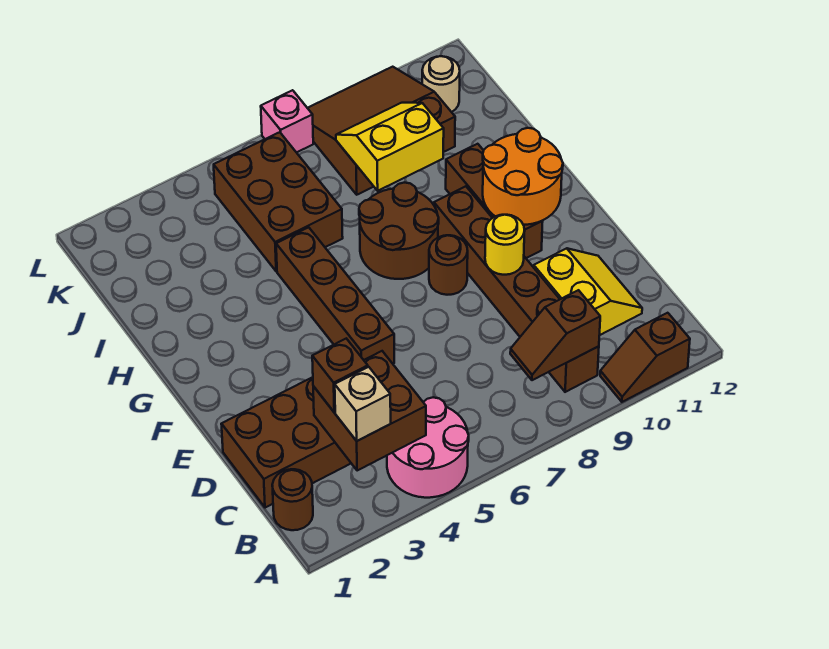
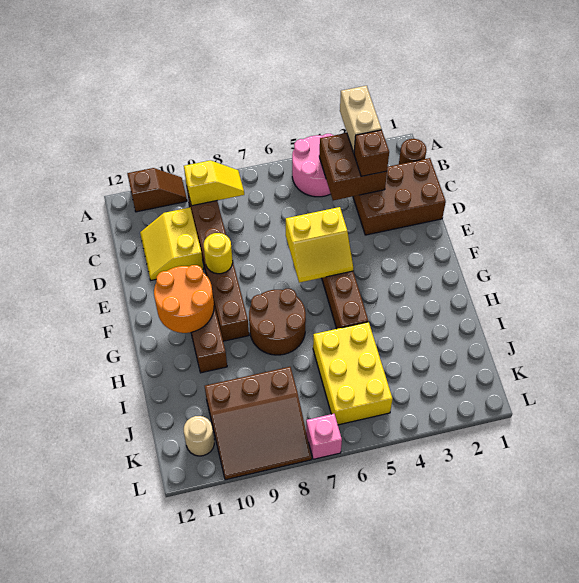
tan 1x1 brick [335,367,391,441] -> tan 1x2 brick [340,86,381,153]
brown 1x2 slope [510,290,600,380] -> yellow 1x2 slope [184,160,244,206]
brown 1x1 round brick [429,235,468,295] -> none
brown 2x3 brick [214,132,343,271] -> yellow 2x3 brick [313,322,393,425]
yellow 2x2 slope [336,103,444,191] -> yellow 2x2 slope moved to [286,207,353,283]

